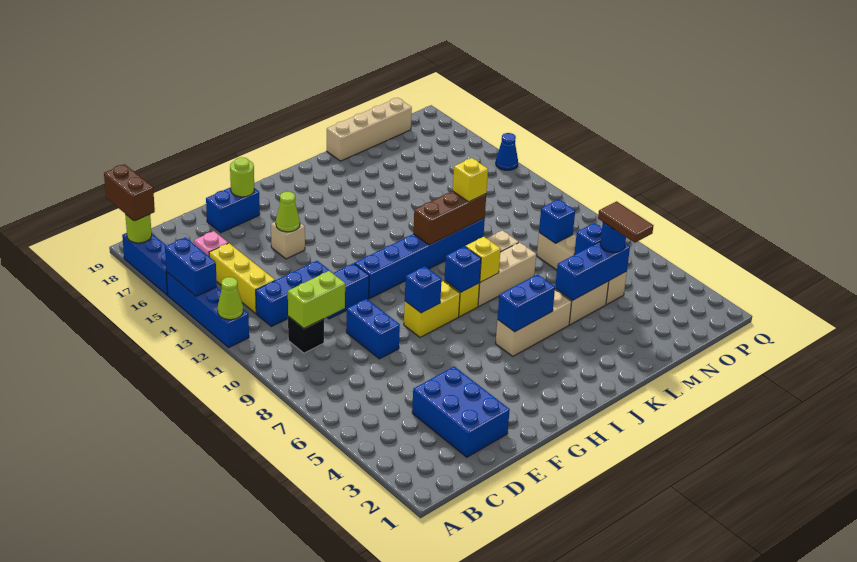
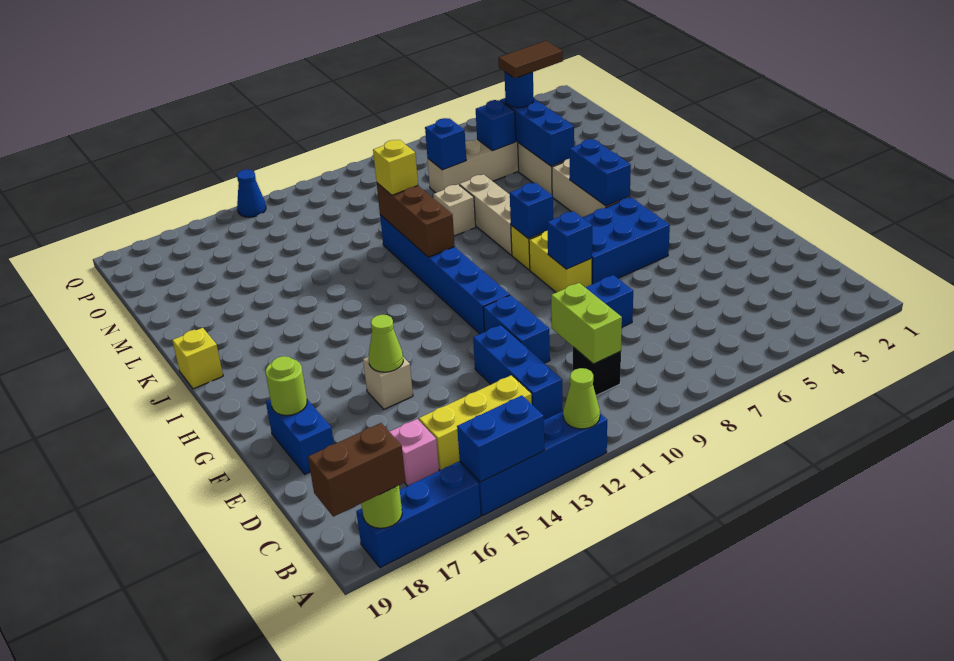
blue 2x3 brick [412,367,510,457] -> blue 2x3 brick moved to [582,197,670,284]
yellow 1x1 brick [465,237,501,282] -> yellow 1x1 brick moved to [172,328,223,389]
tan 1x4 brick [327,98,412,161] -> none

